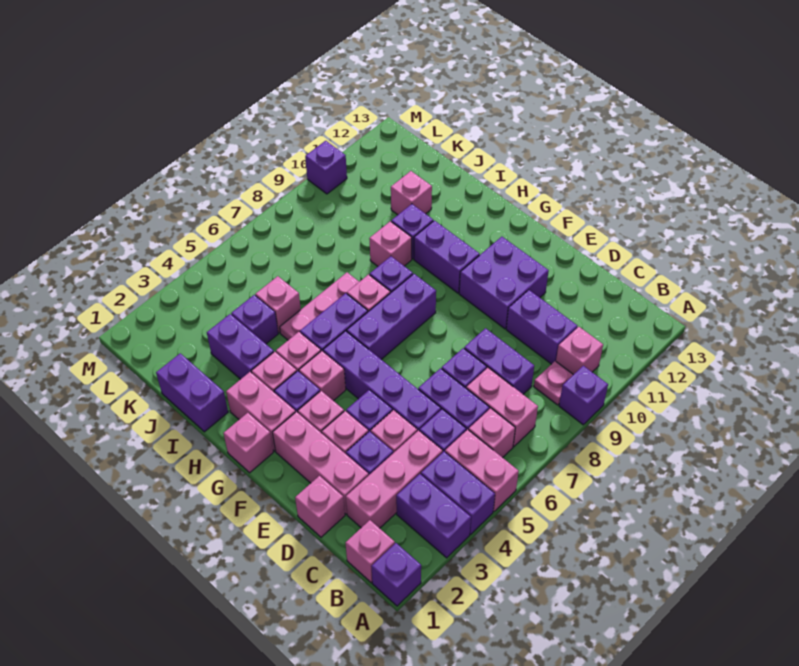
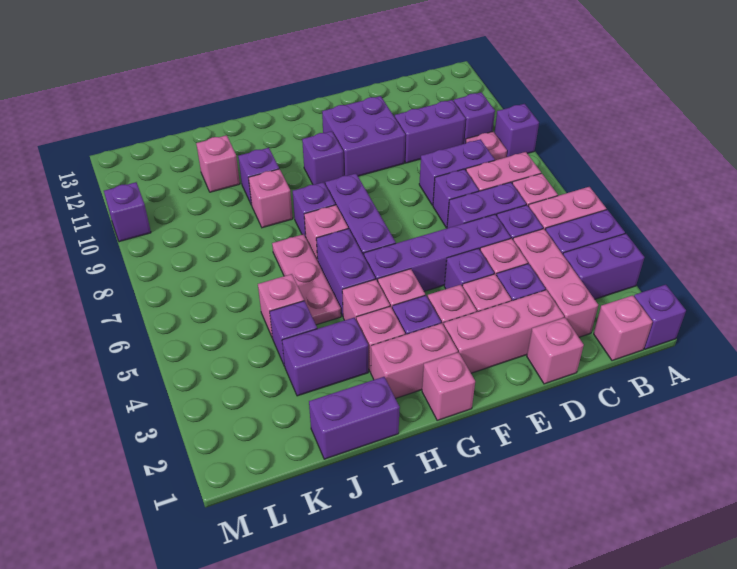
pink 1x1 brick [556,327,603,375] -> purple 1x1 brick [454,92,495,144]
purple 1x2 brick [414,221,480,293] -> purple 1x1 brick [302,131,344,185]

